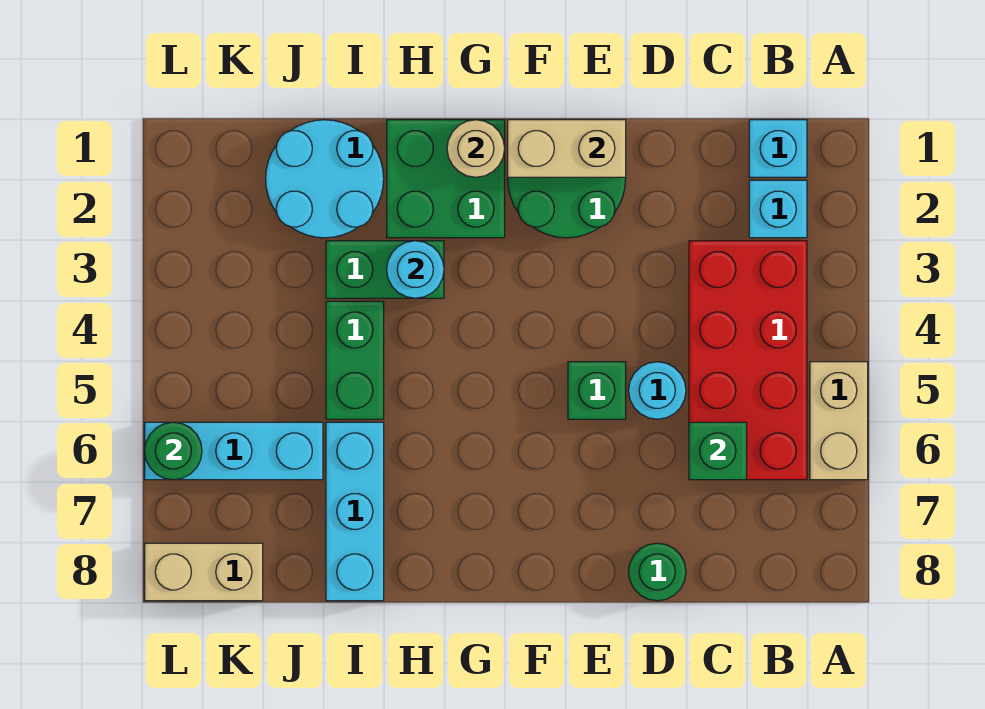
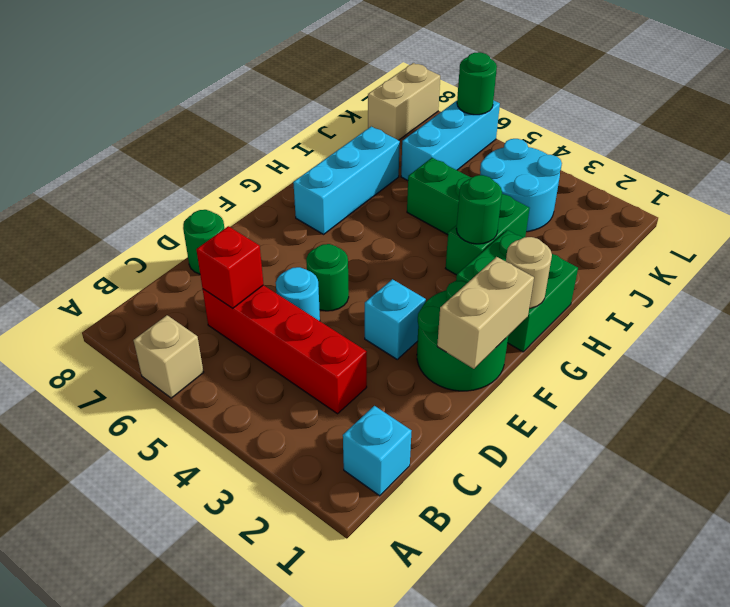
tan 1x2 brick [810,362,868,480] -> tan 1x1 brick [133,315,204,398]
cyan 1x1 brick [749,180,807,238] -> cyan 1x1 brick moved to [365,279,426,359]
red 2x4 brick [689,241,807,480] -> red 1x4 brick [203,285,367,414]
green 1x1 brick [689,422,747,480] -> red 1x1 brick [196,226,264,308]
green 1x1 brick [568,362,626,419] -> green 1x1 round brick [306,244,349,311]
cyan 1x1 round brick [387,241,444,298] -> green 1x1 round brick [456,175,502,244]
cyan 2x2 round brick [266,120,384,238] -> cyan 2x2 round brick moved to [480,139,562,232]
cyan 1x3 brick [326,422,384,601] -> cyan 1x3 brick turned to [293,126,400,234]

